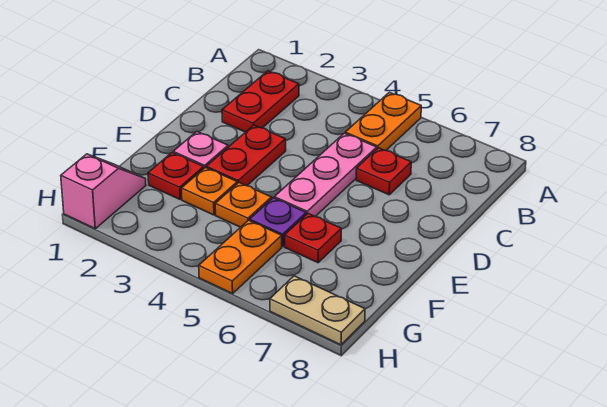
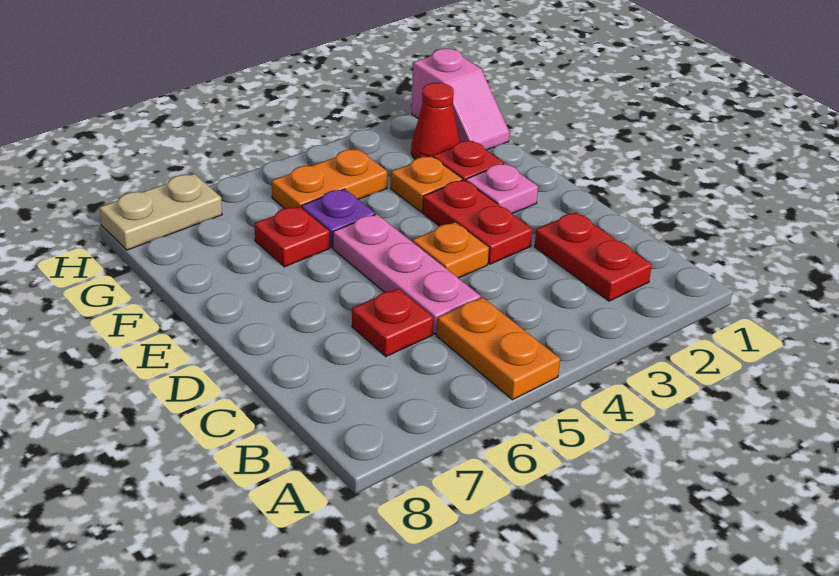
orange 1x1 plate [215,183,272,227] -> orange 1x1 plate moved to [412,222,489,278]
none -> red 1x1 cone [411,83,460,159]
orange 1x2 plate [199,220,282,294] -> orange 1x2 plate turned to [272,149,387,208]

